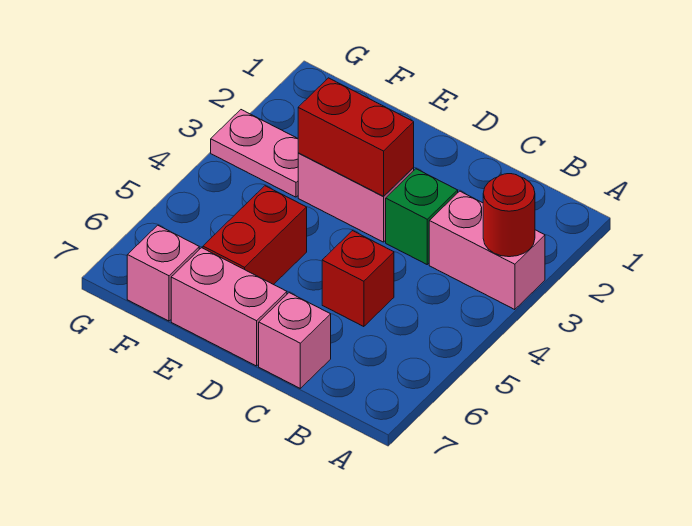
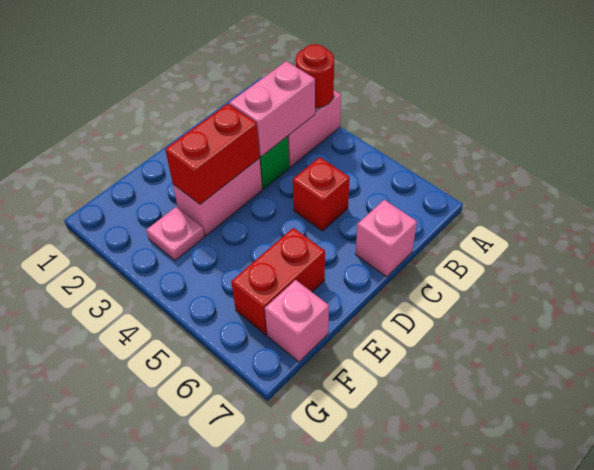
pink 1x2 brick [171,248,287,366] -> pink 1x2 brick moved to [229,61,315,157]
red 1x2 brick [203,186,307,285] -> red 1x2 brick turned to [231,228,325,335]
pink 1x2 plate [211,110,298,197] -> pink 1x1 plate [146,207,204,261]

